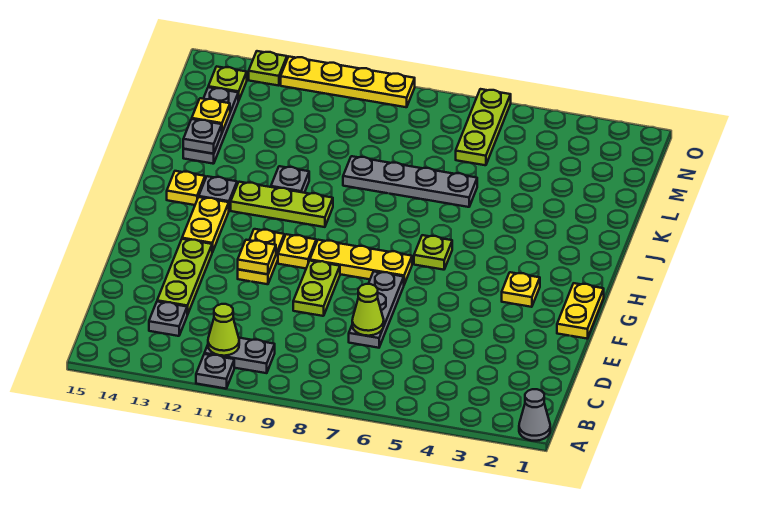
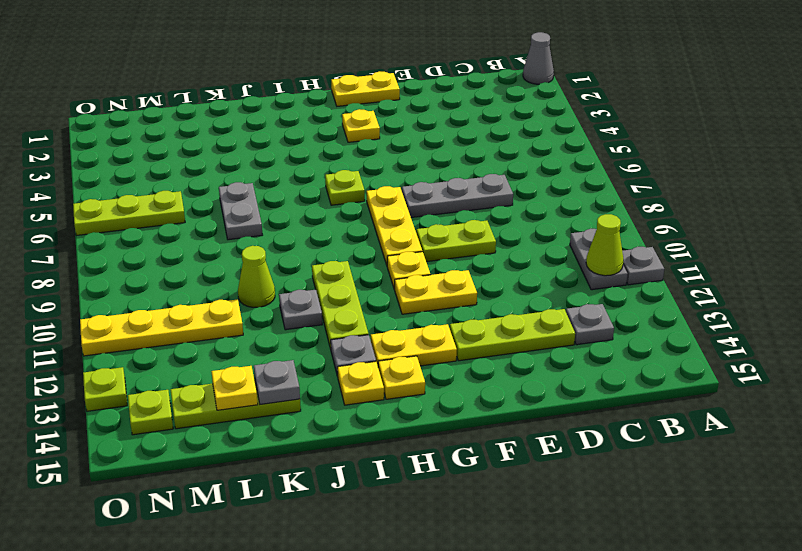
lime 1x1 cone [352,284,384,336] -> lime 1x1 cone moved to [238,246,275,307]
yellow 1x1 plate [238,240,276,274] -> yellow 1x1 plate moved to [378,356,425,399]
grey 1x4 plate [343,156,477,207] -> grey 1x2 plate [219,182,262,240]
grey 1x3 plate [183,87,238,164] -> lime 1x3 plate [171,378,301,429]
yellow 1x4 plate [281,57,415,107] -> yellow 1x4 plate turned to [80,299,243,356]

